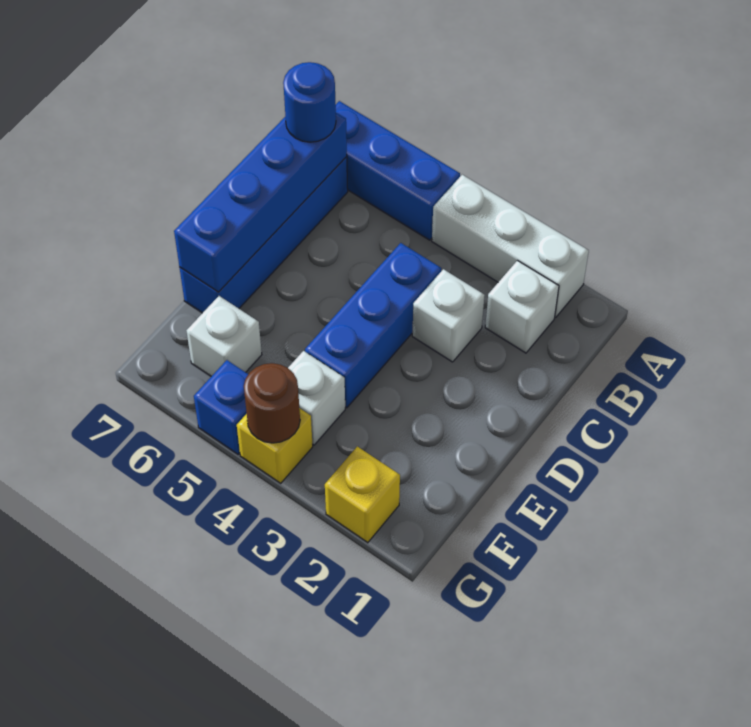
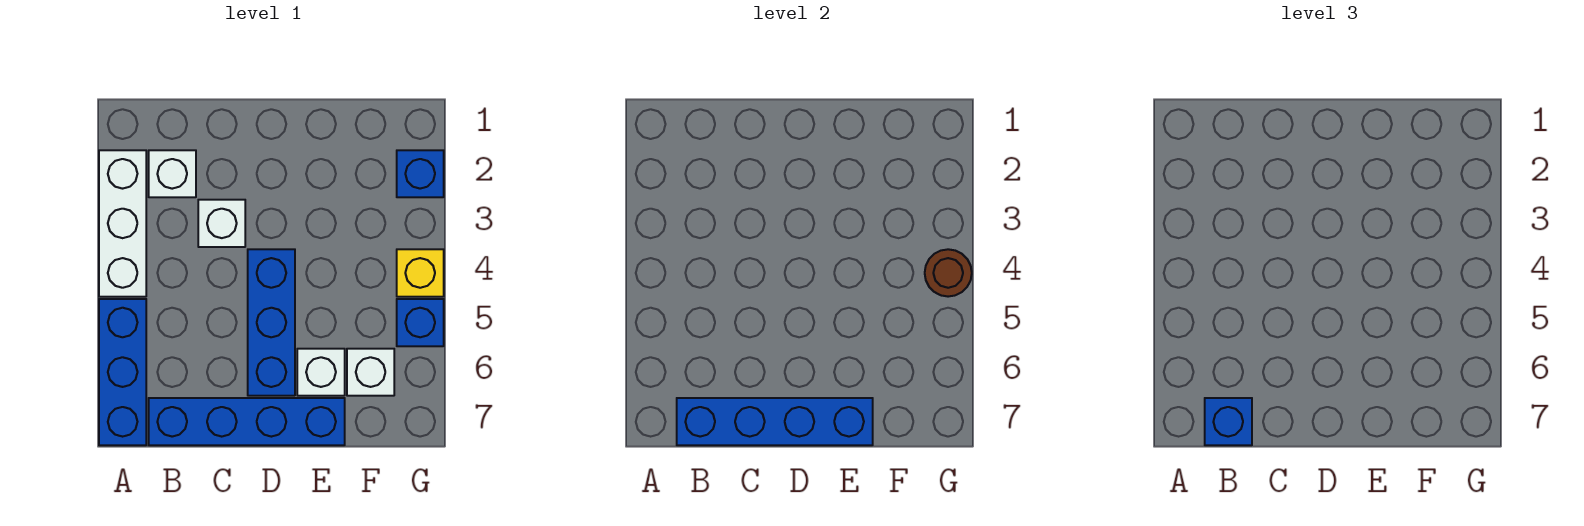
blue 1x1 round brick [283,62,336,142] -> blue 1x1 brick [1205,398,1252,445]
blue 1x3 brick [305,243,441,408] -> blue 1x3 brick turned to [248,249,295,396]
white 1x1 brick [288,351,345,445] -> white 1x1 brick moved to [297,349,345,396]
yellow 1x1 brick [325,446,400,543] -> blue 1x1 brick [397,150,444,197]

